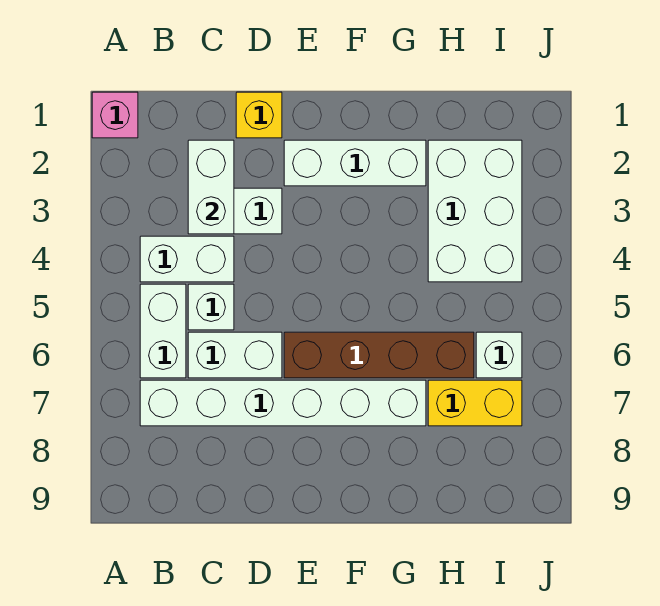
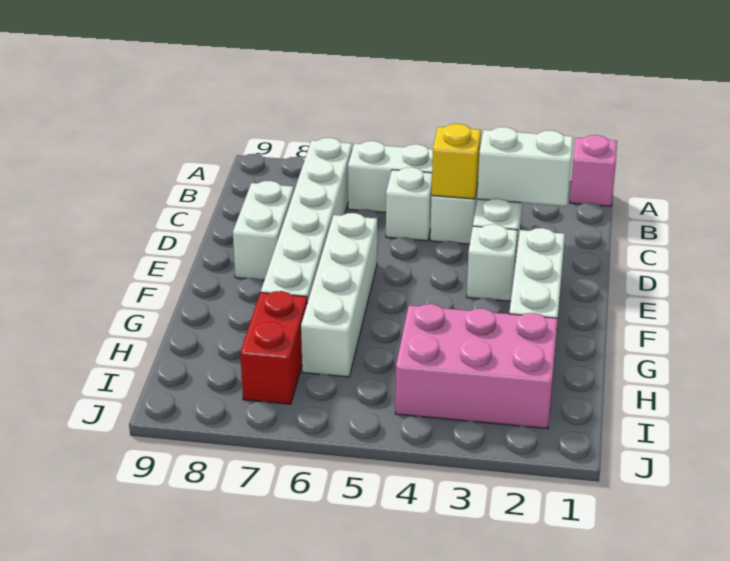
white 1x2 brick [188,332,282,378] -> white 1x2 brick moved to [233,181,294,280]
yellow 1x1 brick [236,92,282,138] -> yellow 1x1 brick moved to [432,124,481,199]
brown 1x4 brick [284,332,474,378] -> white 1x4 brick [301,213,377,377]
white 2x3 brick [428,140,522,282] -> pink 2x3 brick [395,304,558,429]
yellow 1x2 brick [428,380,522,426] -> red 1x2 brick [240,291,307,404]
white 1x1 brick [476,332,522,378] -> white 1x1 brick moved to [467,224,518,301]

